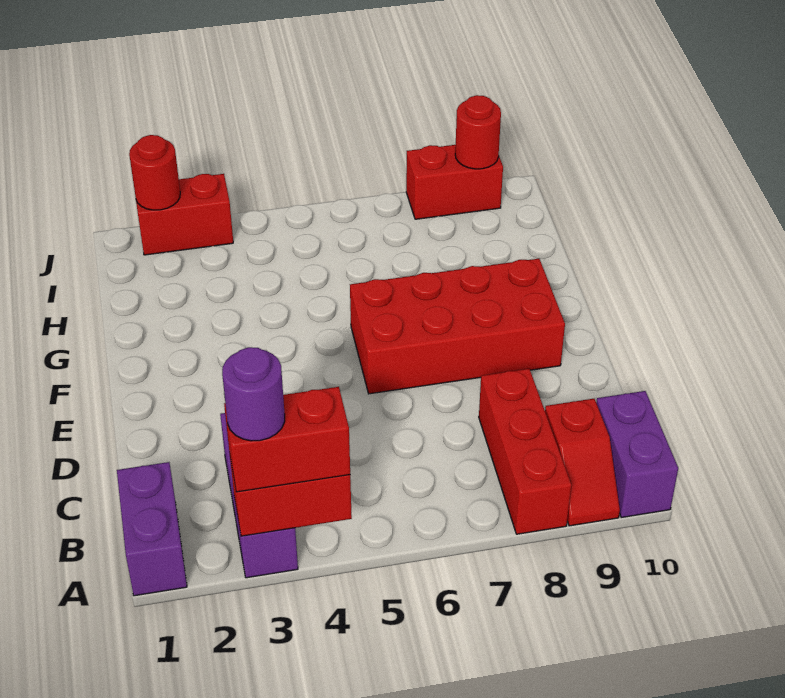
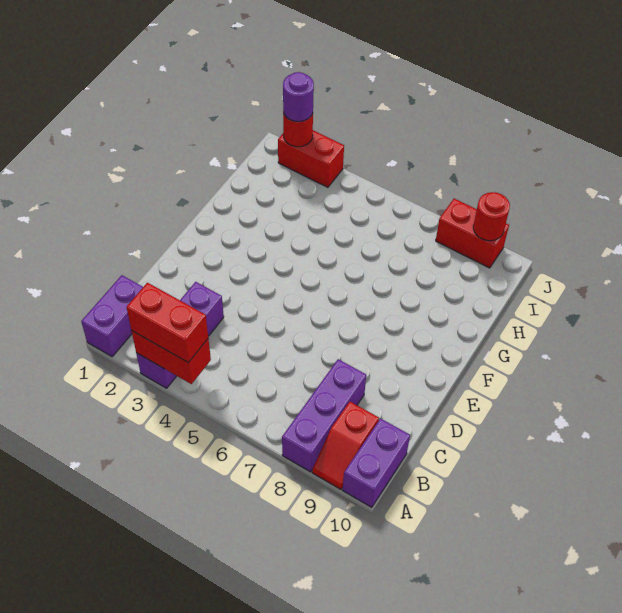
purple 1x1 round brick [222,347,285,441] -> purple 1x1 round brick moved to [283,72,314,122]
red 1x3 brick [479,369,571,534] -> purple 1x3 brick [282,359,366,472]
red 2x4 brick [350,259,565,394] -> none

